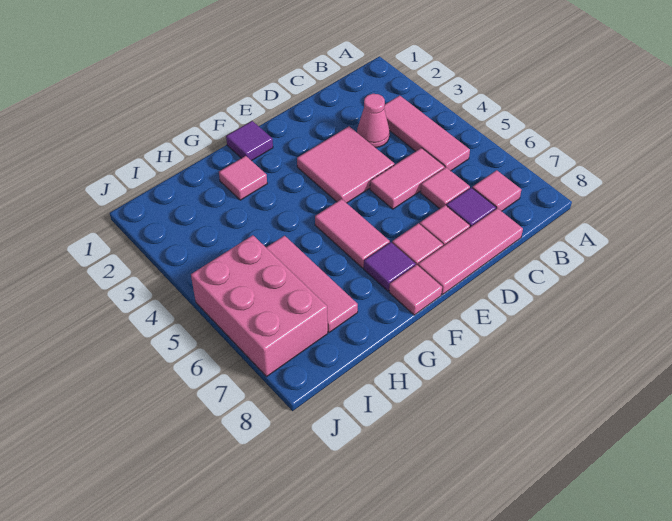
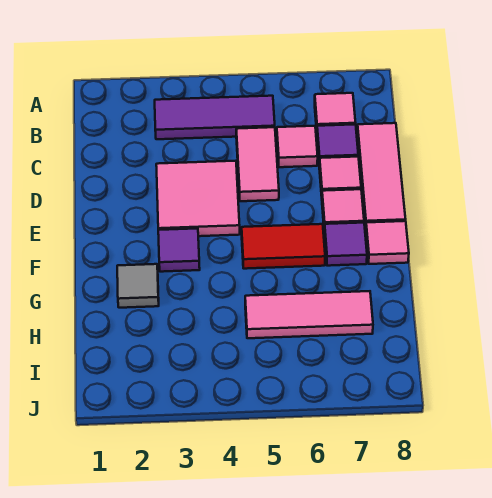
pink 1x3 tile [384,96,470,171] -> purple 1x3 tile [155,96,275,139]
pink 1x1 cone [357,94,390,148] -> none
purple 1x1 tile [226,121,273,161] -> purple 1x1 tile moved to [158,228,200,272]
pink 1x2 tile [315,199,390,268] -> red 1x2 tile [242,224,325,269]
pink 1x1 tile [219,156,267,200] -> grey 1x1 tile [117,264,159,308]
pink 2x3 brick [191,235,328,376] -> none

